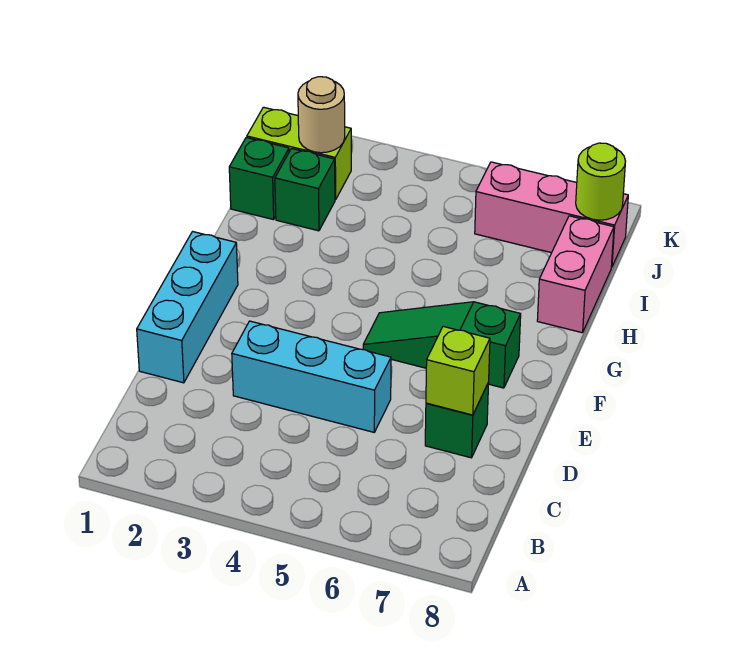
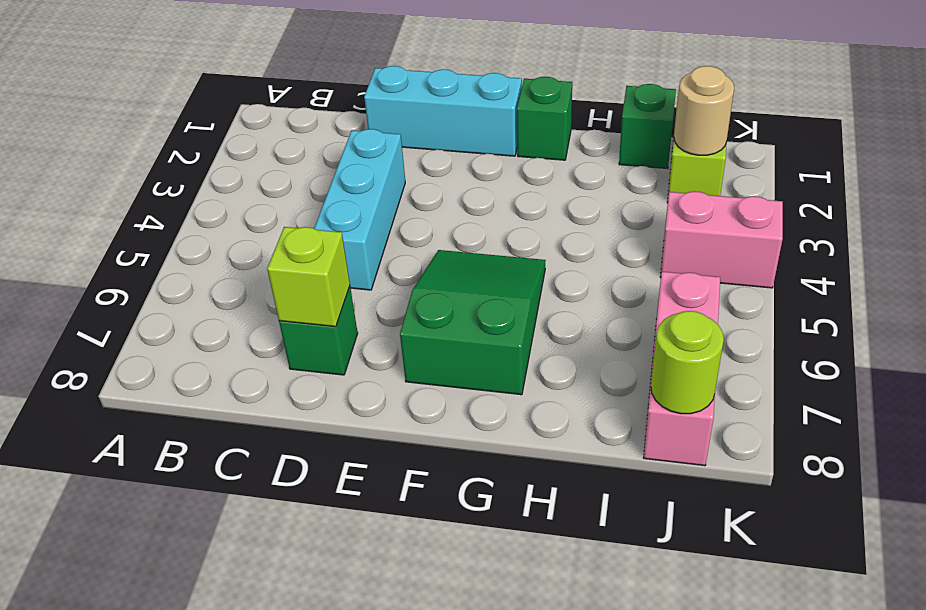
green 1x3 slope [363,302,521,388] -> green 2x3 slope [400,250,546,395]
pink 1x2 brick [537,216,614,333] -> pink 1x2 brick moved to [660,191,783,288]
green 1x1 brick [275,149,335,231] -> green 1x1 brick moved to [517,77,572,160]

